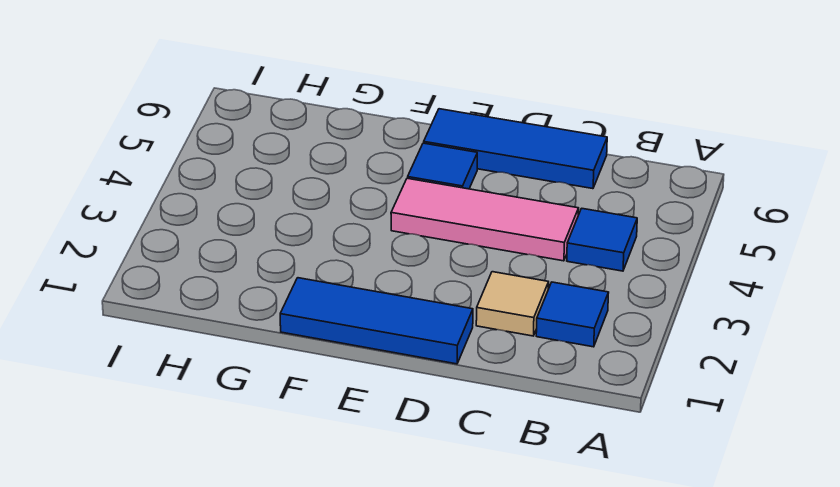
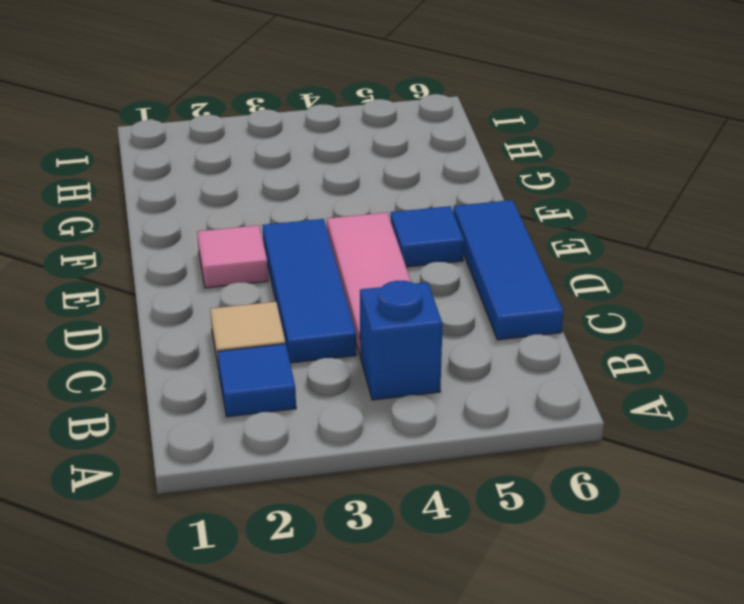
blue 1x1 tile [567,208,637,271] -> blue 1x1 brick [360,281,443,400]
blue 1x3 tile [280,278,473,364] -> blue 1x3 tile moved to [262,219,356,363]
none -> pink 1x1 tile [197,225,268,288]

